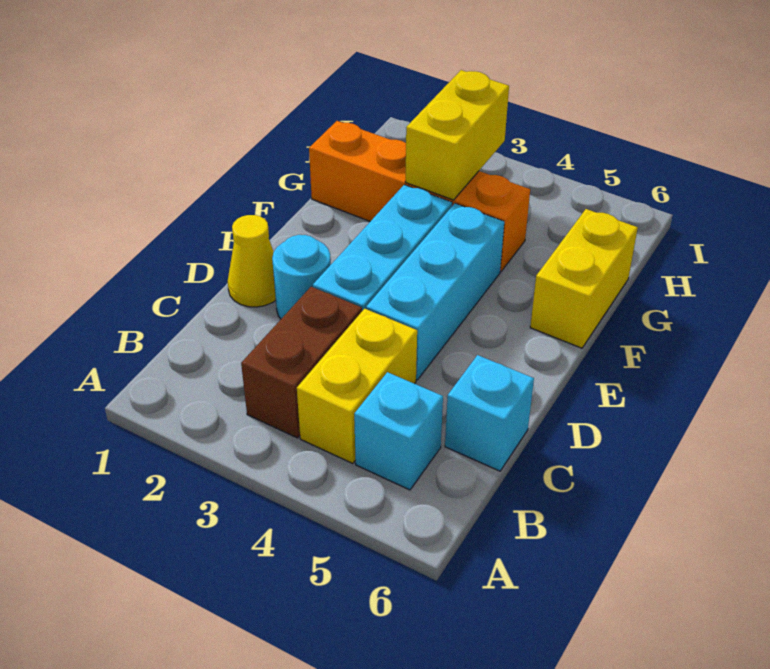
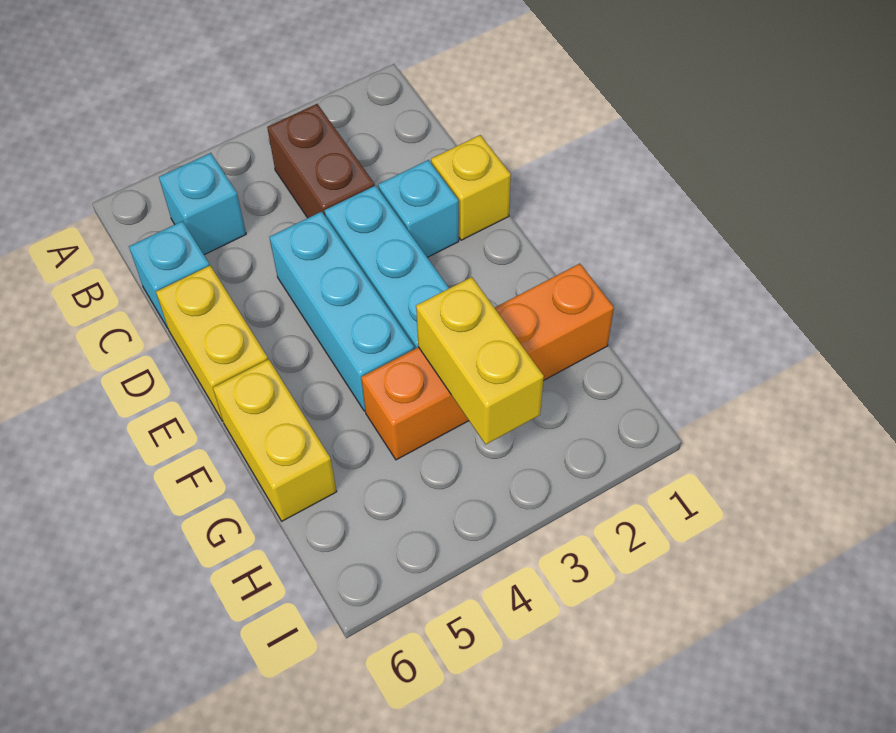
yellow 1x2 brick [297,309,417,464] -> yellow 1x2 brick moved to [156,266,268,421]
yellow 1x1 cone [228,215,276,307] -> yellow 1x1 brick [431,135,511,240]
cyan 1x1 round brick [272,235,331,319] -> cyan 1x1 brick [378,160,459,257]

